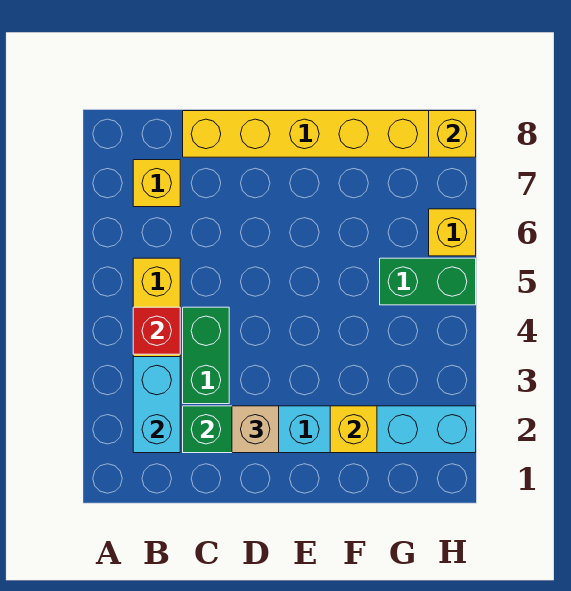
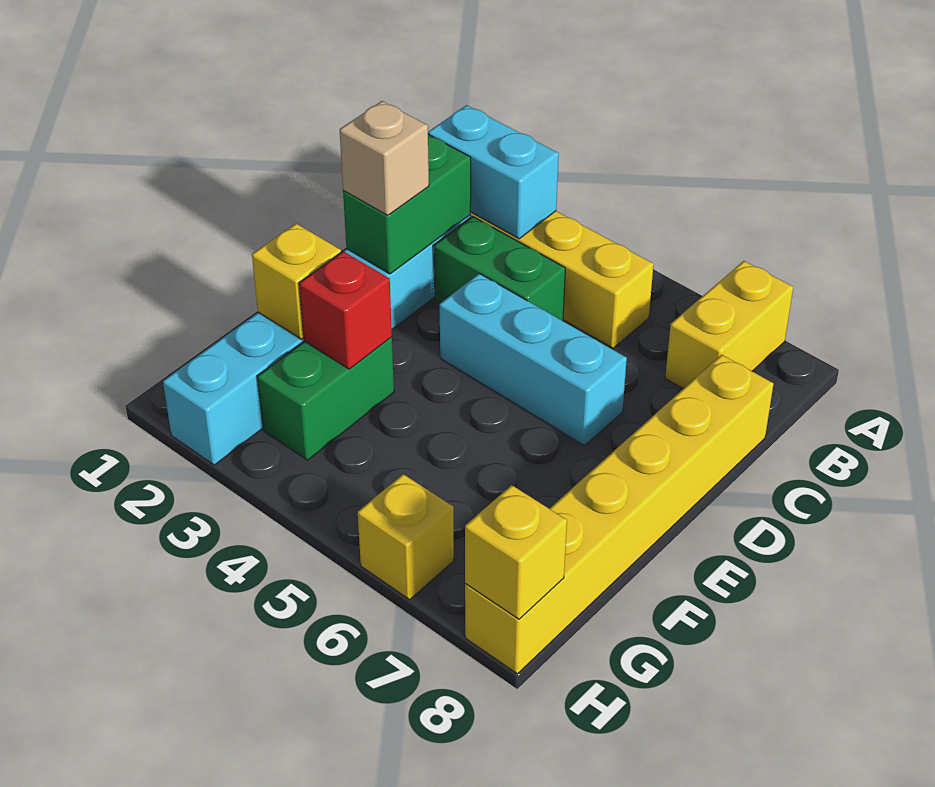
red 1x1 brick [133,307,180,354] -> red 1x1 brick moved to [299,251,392,369]
yellow 1x1 brick [133,160,180,207] -> yellow 1x2 brick [665,261,793,389]
none -> cyan 1x3 brick [440,273,627,446]
green 1x2 brick [380,258,476,305] -> green 1x2 brick moved to [258,337,394,460]

